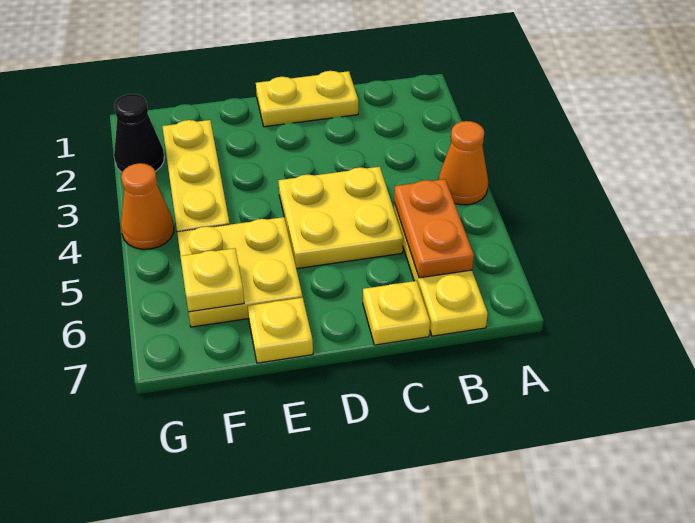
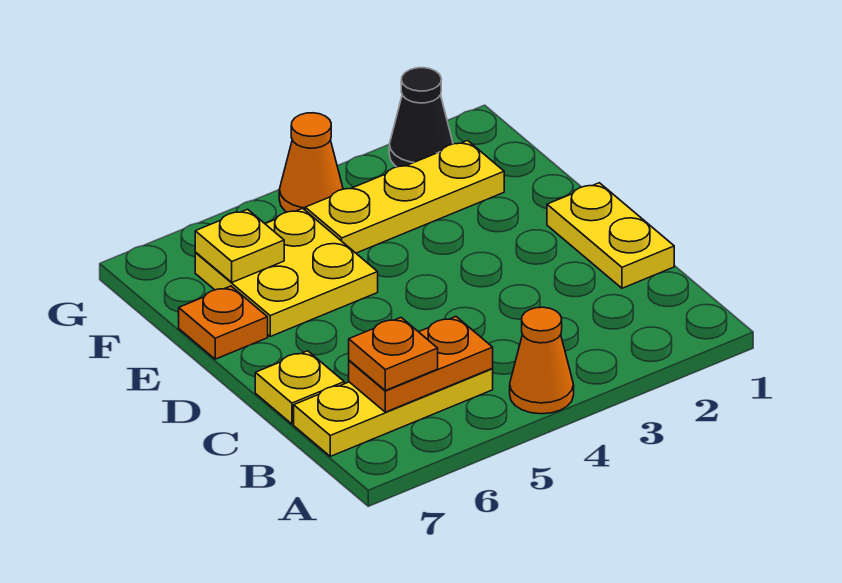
none -> orange 1x1 plate [349,318,438,390]
yellow 2x2 plate [278,167,403,269] -> none
yellow 1x1 plate [248,298,313,363] -> orange 1x1 plate [179,286,268,359]

